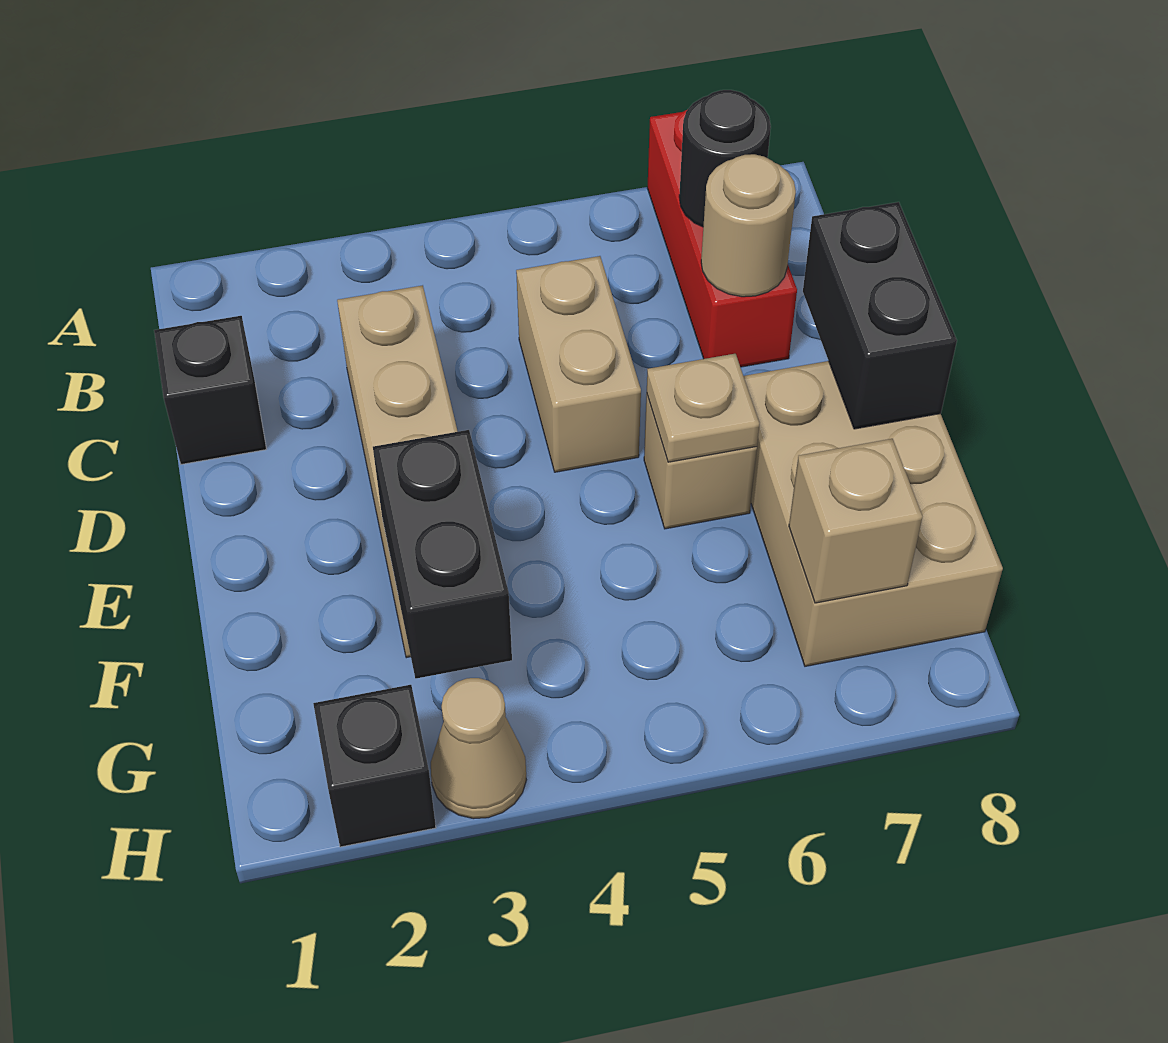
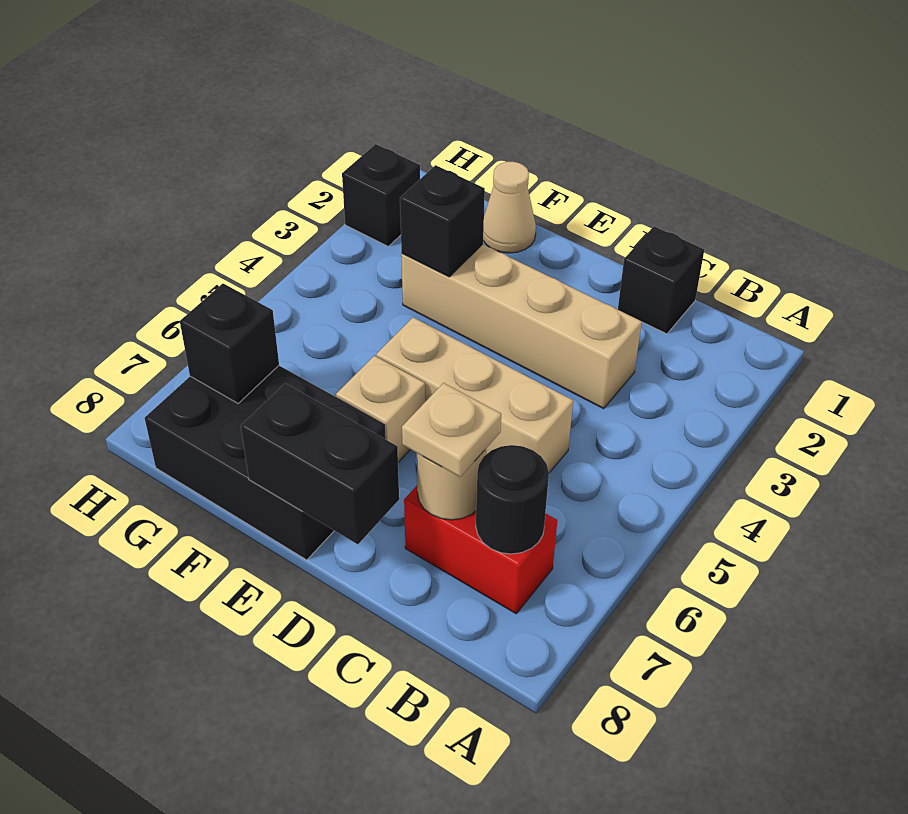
red 1x3 brick [647,110,797,367] -> red 1x2 brick [404,486,557,614]
tan 1x2 brick [516,256,641,472] -> tan 1x3 brick [376,317,573,473]
tan 1x1 plate [647,354,759,462] -> tan 1x1 plate moved to [402,383,501,477]
tan 2x3 brick [744,361,1003,666] -> black 2x3 brick [145,366,386,560]
black 1x2 brick [373,430,512,678] -> black 1x1 brick [400,165,485,277]
tan 1x1 brick [789,439,923,603] -> black 1x1 brick [180,284,279,403]
tan 1x1 cone [431,678,526,819] -> tan 1x1 cone moved to [483,162,536,253]

